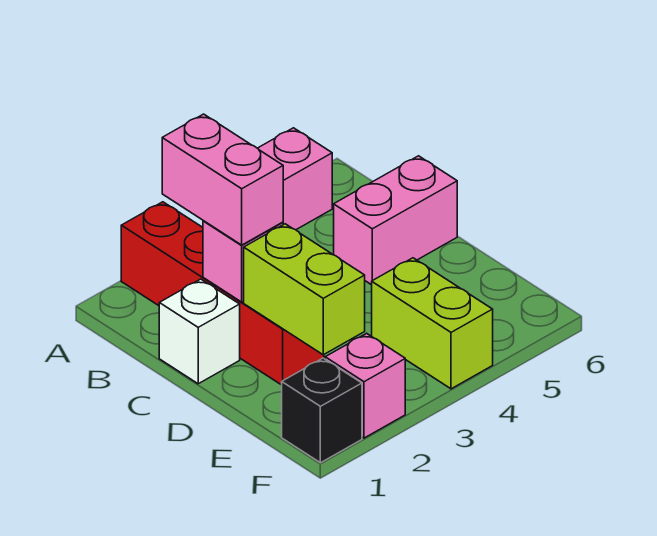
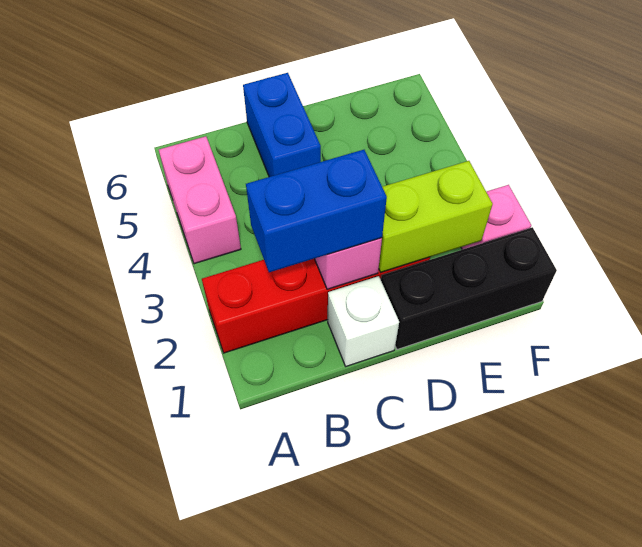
pink 1x2 brick [162,114,283,245] -> blue 1x2 brick [246,150,387,272]
pink 1x2 brick [334,156,457,285] -> blue 1x2 brick [243,73,321,177]
lime 1x2 brick [372,258,493,389] -> none
black 1x1 brick [282,358,362,463] -> black 1x3 brick [381,227,557,350]

